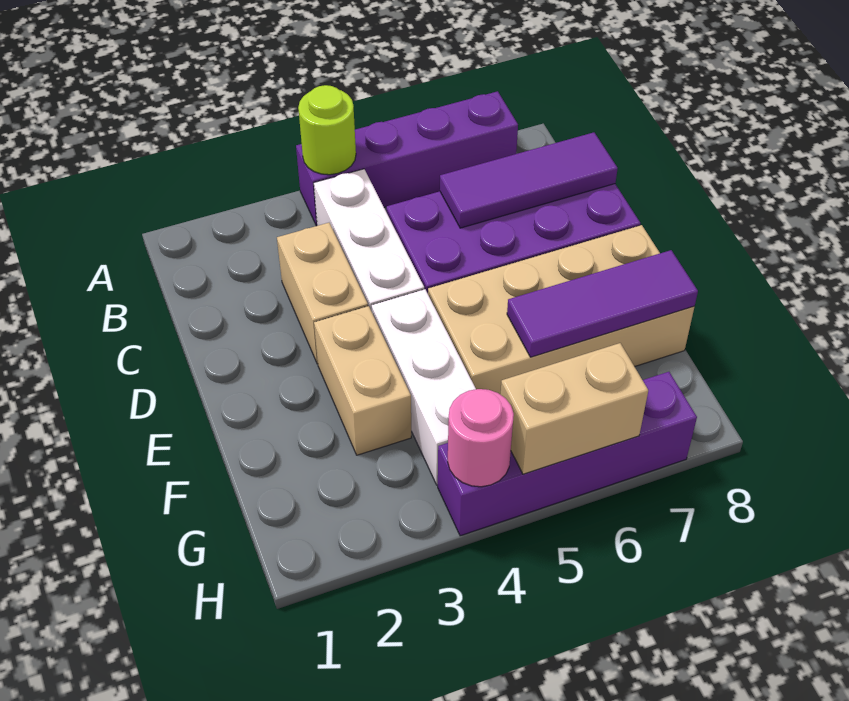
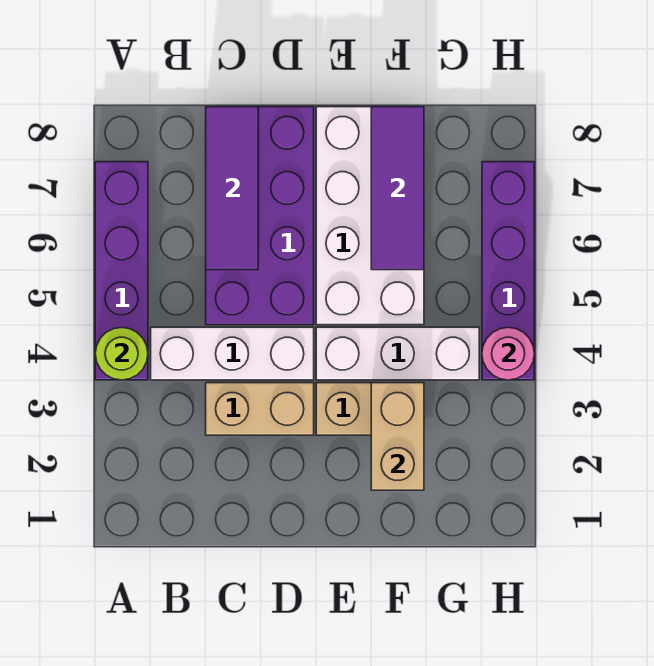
tan 2x4 brick [428,225,694,395] -> white 2x4 brick [316,107,424,325]
tan 1x2 brick [501,343,648,474] -> tan 1x2 brick moved to [371,383,424,490]

